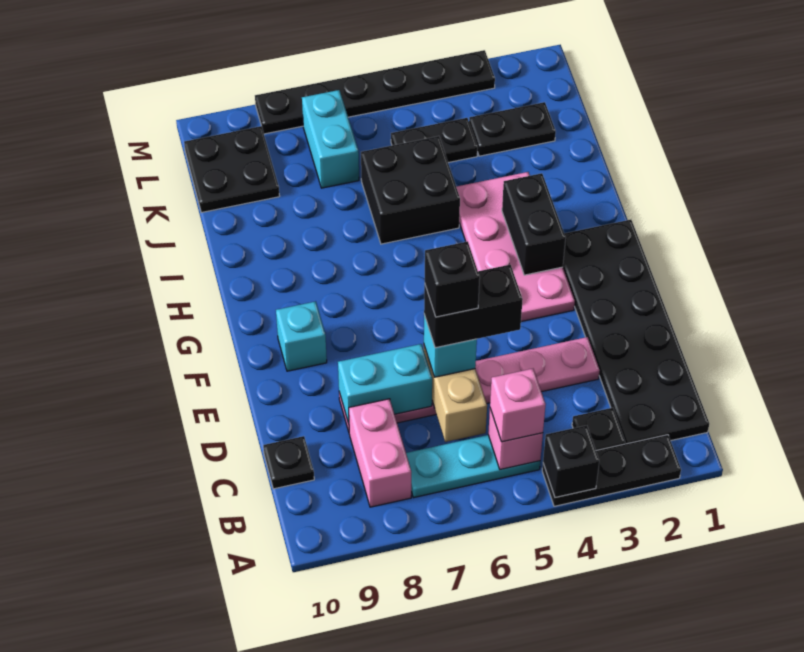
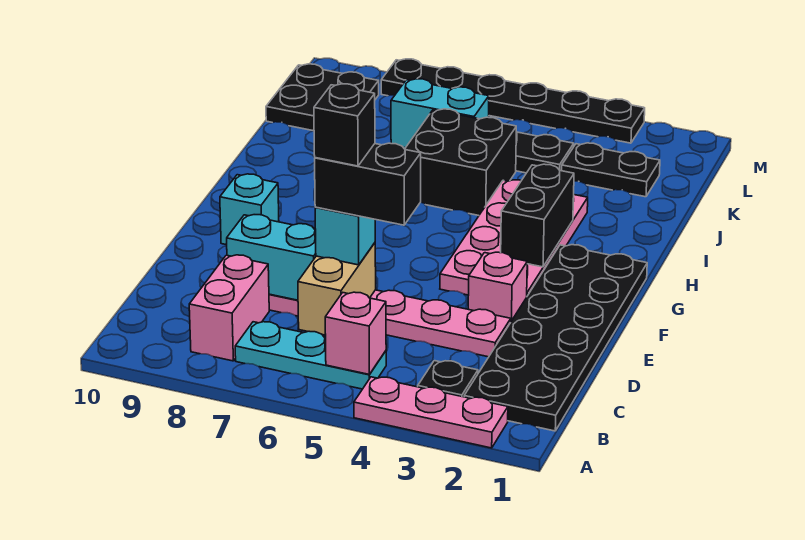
black 1x3 plate [542,435,681,506] -> pink 1x3 plate [354,377,508,448]
black 1x1 brick [543,425,599,498] -> none
pink 1x1 brick [490,369,546,442] -> pink 1x1 brick moved to [468,252,527,321]
black 1x1 plate [263,436,314,489] -> none
cyan 1x2 brick [302,90,359,188] -> cyan 1x2 brick turned to [391,79,489,147]

